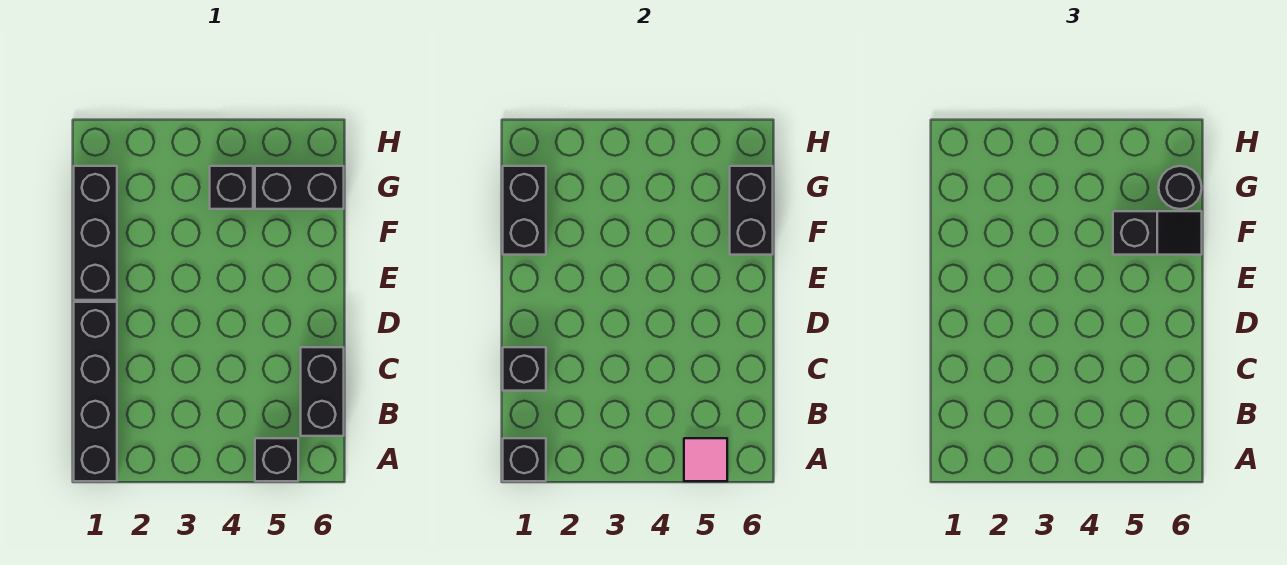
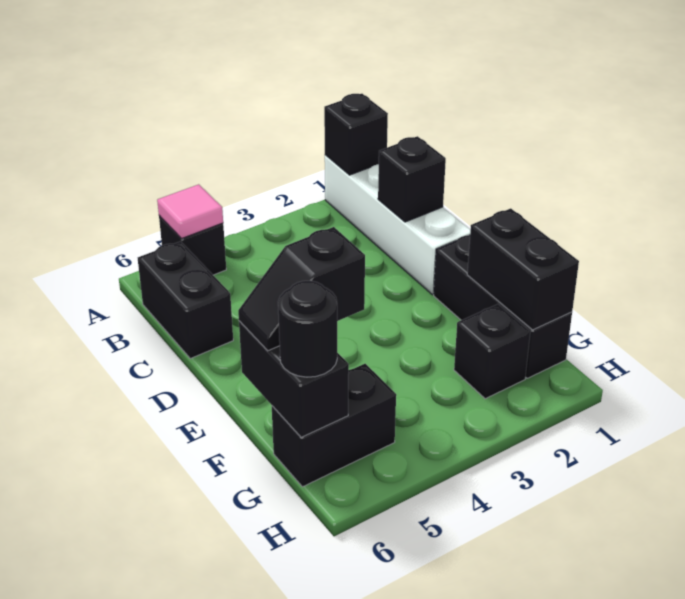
black 1x4 brick [74,302,117,481] -> white 1x4 brick [325,155,470,295]
black 1x1 brick [210,166,253,209] -> black 1x1 brick moved to [454,304,530,399]

